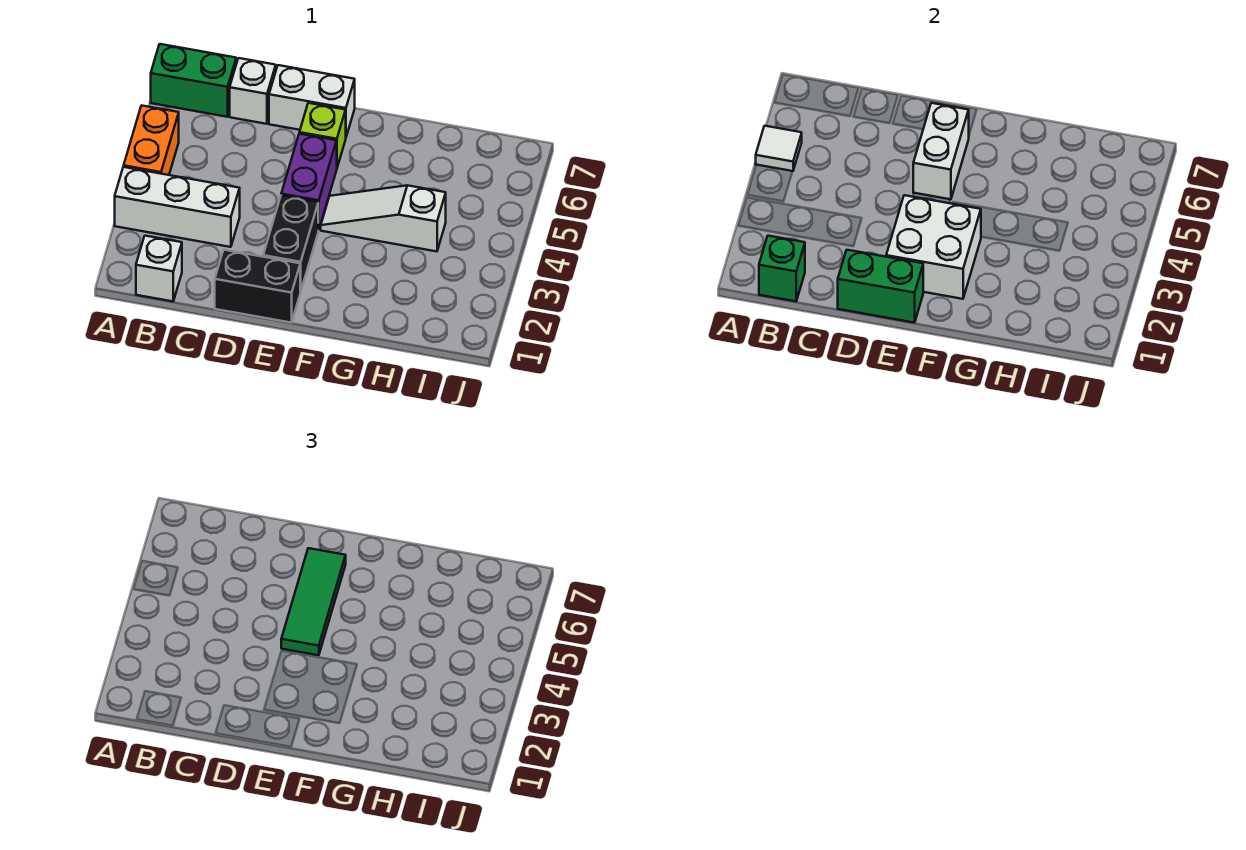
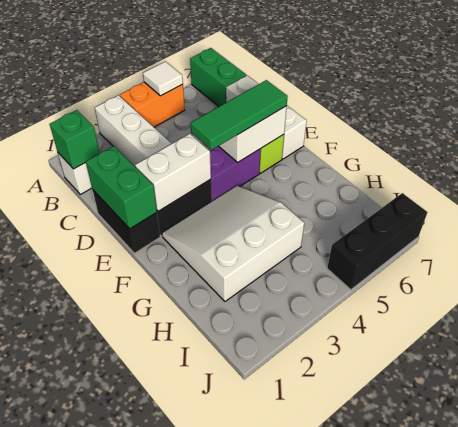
white 2x2 brick [886,195,981,299] -> white 1x2 brick [135,134,211,211]
white 1x3 slope [321,185,446,252] -> white 3x3 slope [162,186,304,301]
none -> black 1x3 brick [327,193,427,290]

